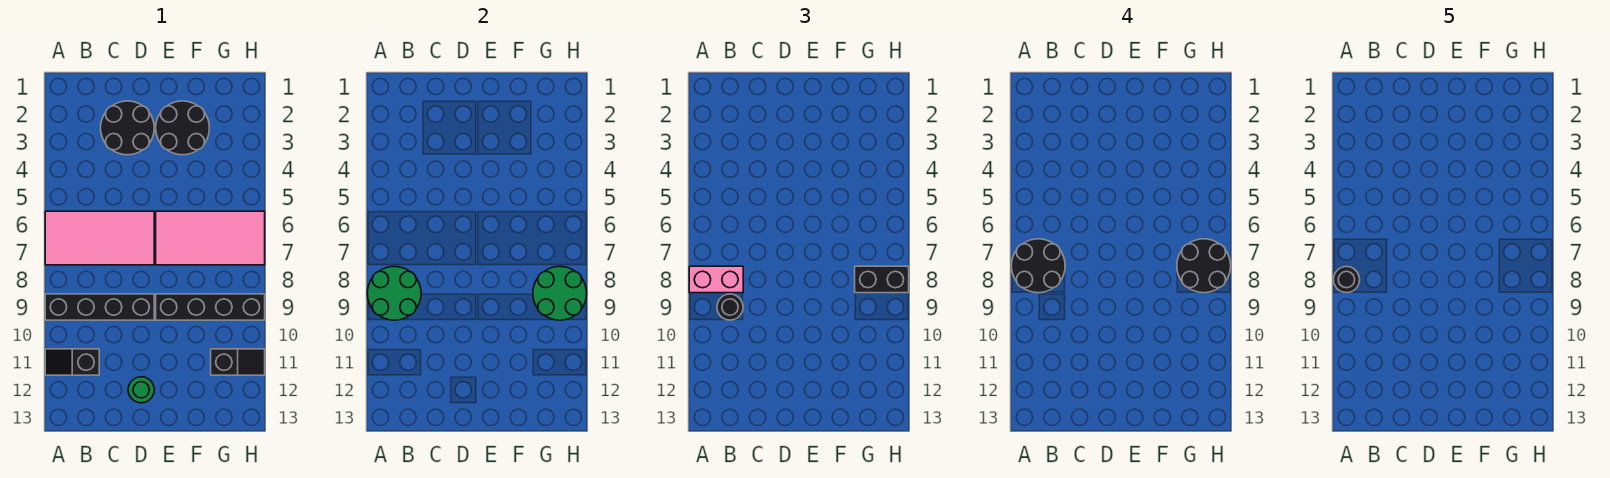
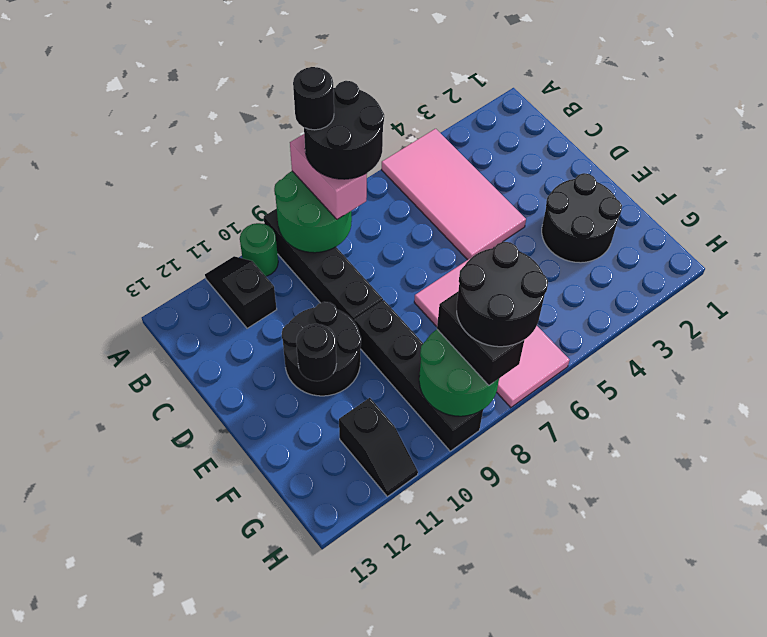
pink 2x4 tile [45,211,154,265] -> pink 2x4 tile moved to [382,129,526,260]
black 1x1 round brick [717,294,743,320] -> black 1x1 round brick moved to [296,324,336,381]
black 2x2 round brick [101,101,154,155] -> black 2x2 round brick moved to [282,302,361,396]
green 1x1 round brick [128,377,154,403] -> green 1x1 round brick moved to [240,223,278,276]

